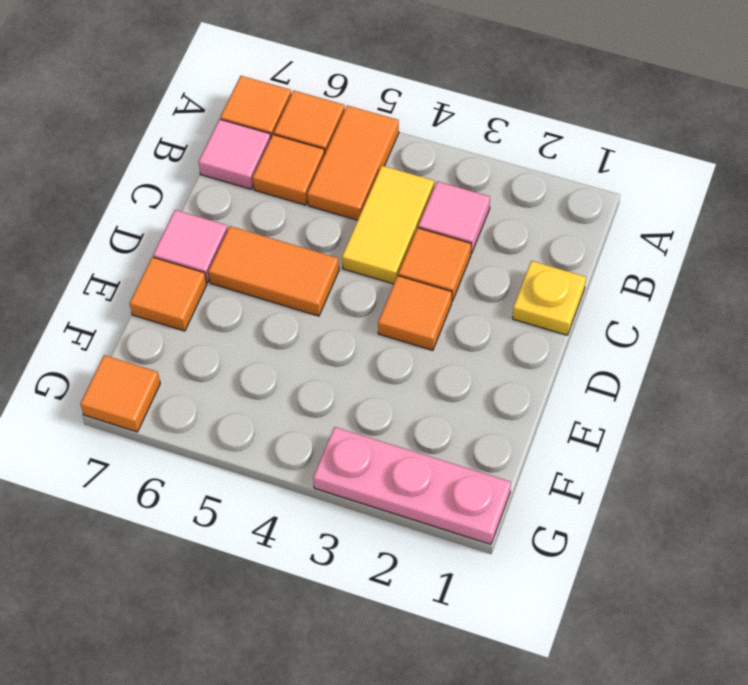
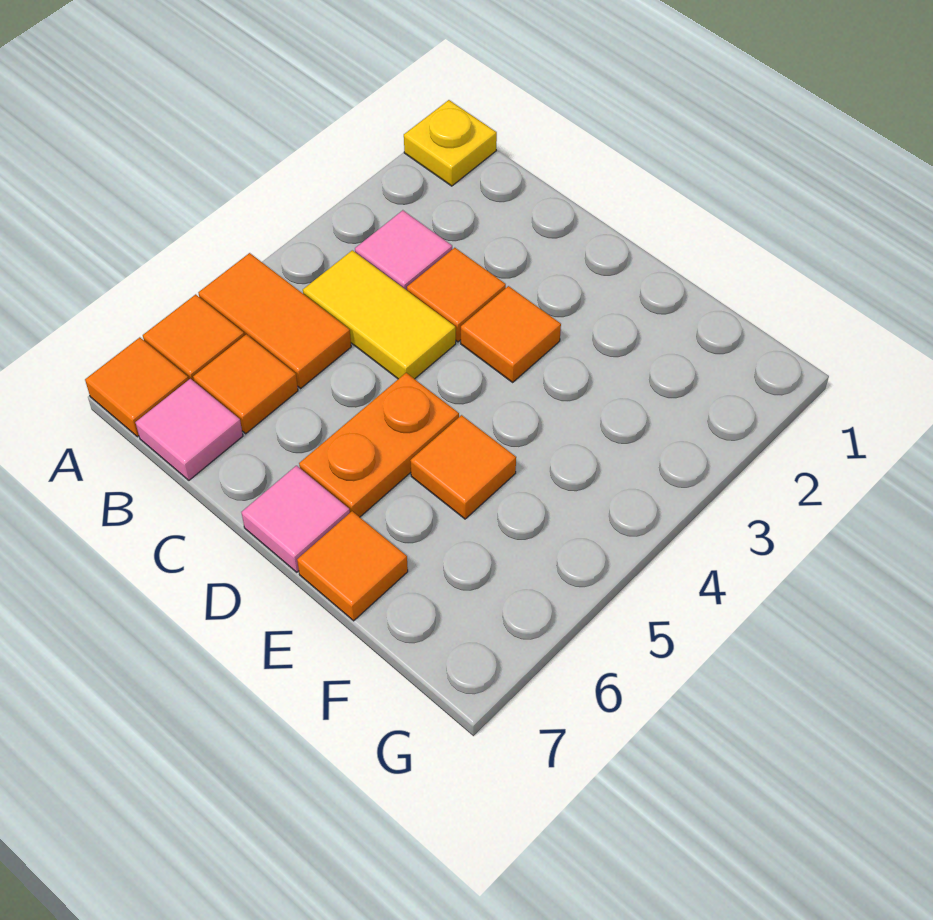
yellow 1x1 plate [513,261,586,335] -> yellow 1x1 plate moved to [404,100,497,186]
orange 1x2 tile [208,226,339,316] -> orange 1x2 plate [299,373,459,517]
pink 1x3 plate [313,427,511,544] -> none
orange 1x1 tile [80,355,160,432] -> orange 1x1 tile moved to [410,415,516,519]

